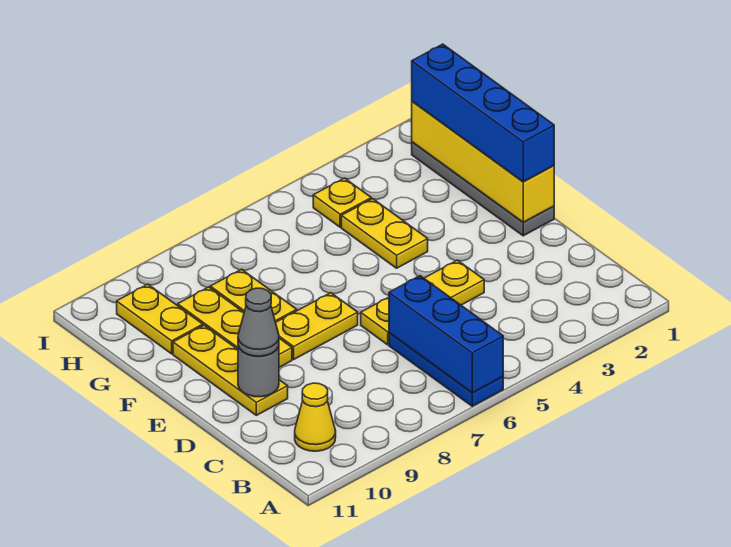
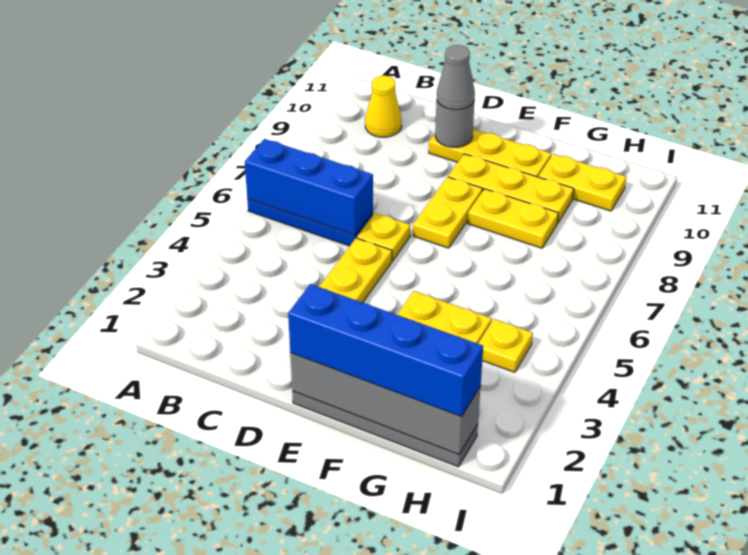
yellow 1x4 brick [412,102,554,222] -> grey 1x4 brick [290,353,481,455]

